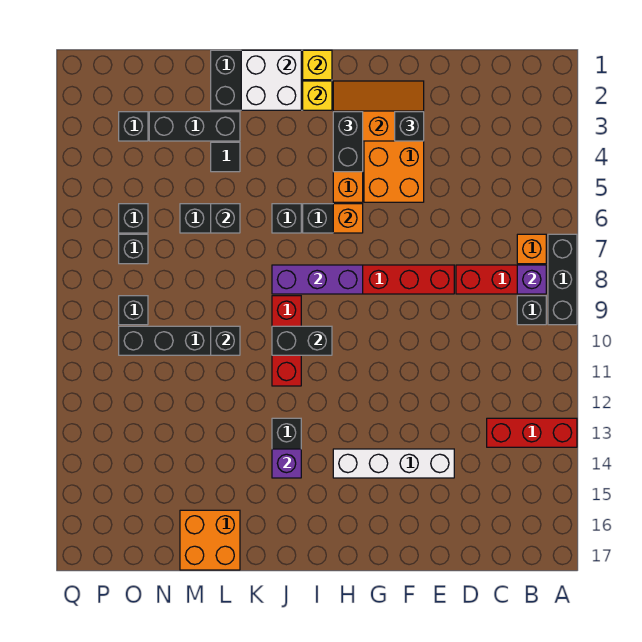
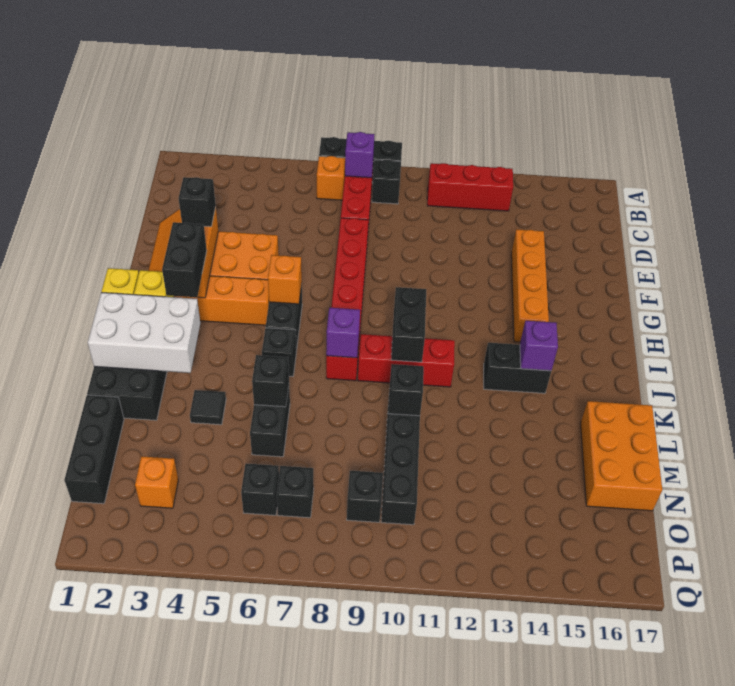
red 1x3 brick [487,418,577,447] -> red 1x3 brick turned to [427,163,513,211]
white 1x4 brick [333,449,454,478] -> orange 1x4 brick [511,229,549,342]
black 1x2 brick [333,112,363,172] -> black 1x2 brick turned to [162,222,207,297]
purple 1x3 brick [272,265,363,294] -> purple 1x1 brick [326,308,360,358]
white 2x2 brick [241,50,301,110] -> white 2x3 brick [88,292,200,373]
black 1x3 brick [149,112,240,141] -> black 1x3 brick moved to [64,395,124,504]
orange 2x2 brick [180,510,240,570] -> orange 2x3 brick [580,401,662,511]
black 1x1 brick [119,112,148,141] -> orange 1x1 brick [135,456,178,508]

